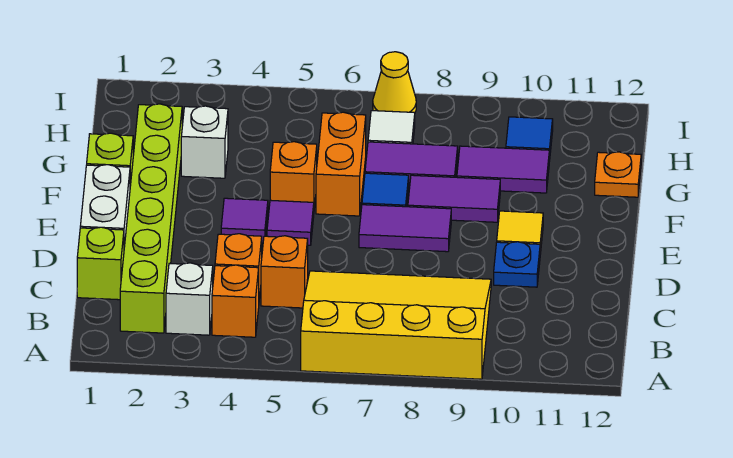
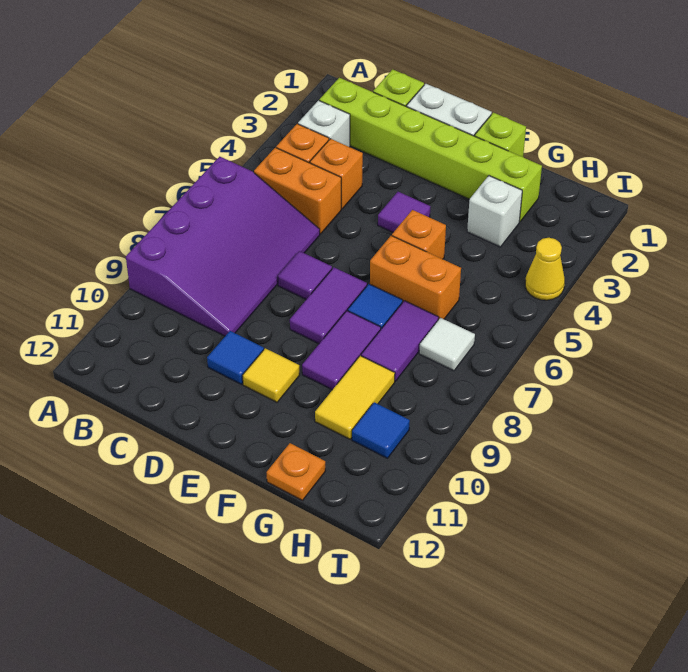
yellow 3x4 slope [301,271,491,379] -> purple 3x4 slope [126,157,320,336]
orange 1x1 brick [261,236,308,308] -> orange 1x2 brick [254,148,341,234]
blue 1x1 plate [494,242,540,287] -> blue 1x1 tile [207,331,264,384]
purple 1x1 tile [267,200,314,245] -> purple 1x1 tile moved to [278,251,332,299]
purple 1x2 tile [457,146,549,193] -> yellow 1x2 tile [315,356,395,439]
yellow 1x1 cone [373,52,416,113] -> yellow 1x1 cone moved to [525,238,565,300]

